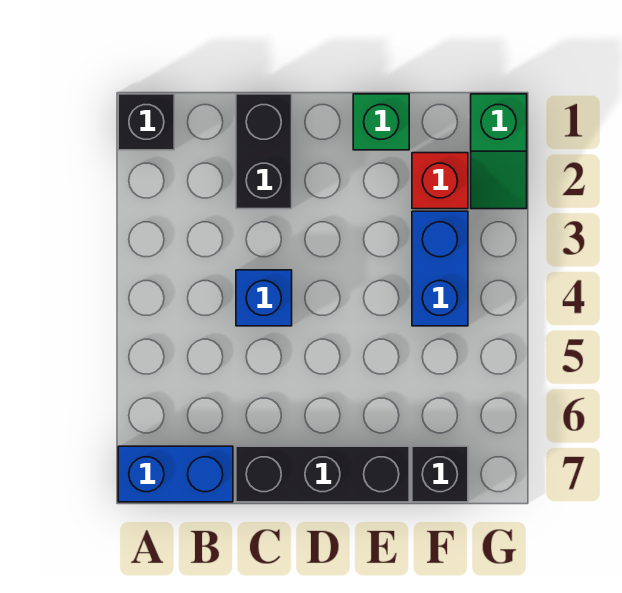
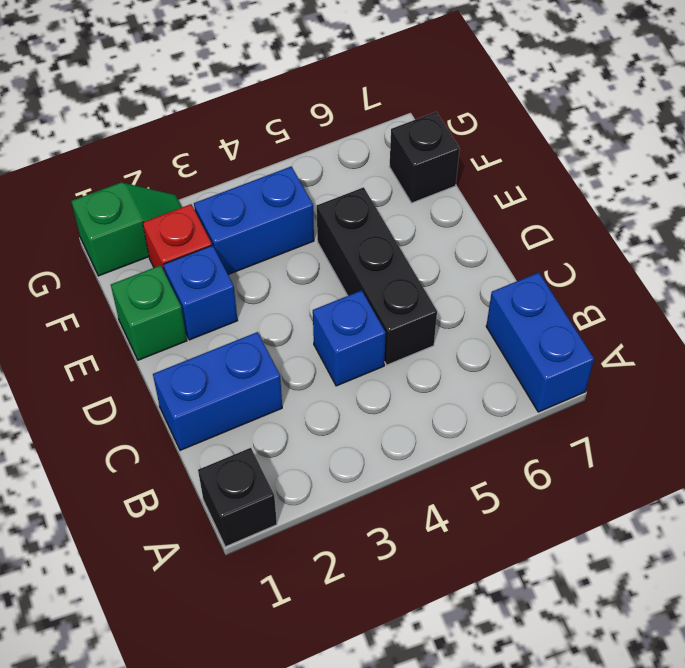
black 1x2 brick [236,94,292,209] -> blue 1x2 brick [153,332,282,450]
black 1x3 brick [236,446,409,502] -> black 1x3 brick moved to [317,187,437,365]
none -> blue 1x1 brick [163,245,238,340]

